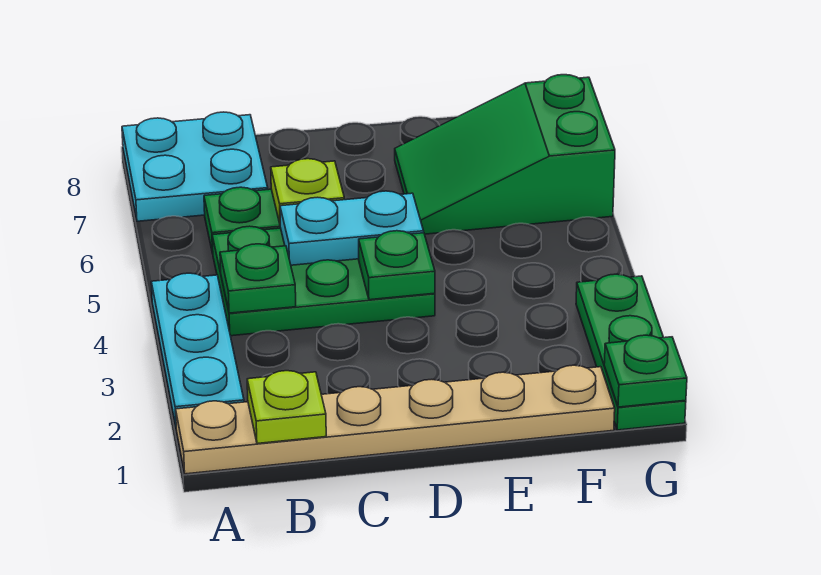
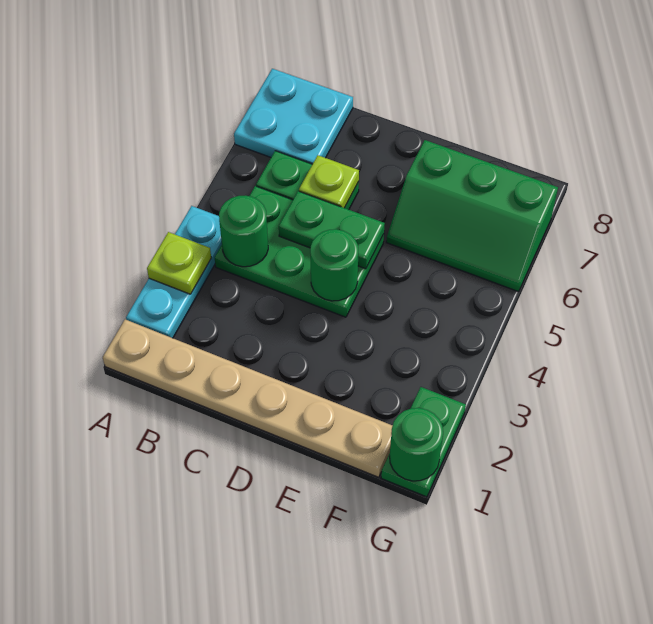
lime 1x1 plate [247,371,326,444] -> lime 1x1 plate moved to [147,232,211,294]
green 1x1 plate [220,244,296,313] -> green 1x1 round brick [219,195,268,267]
cyan 1x2 plate [280,191,424,265] -> green 1x2 plate [279,191,385,269]
green 1x1 plate [359,231,435,300] -> green 1x1 round brick [310,229,358,301]
green 2x3 slope [395,75,615,234] -> green 2x3 slope turned to [386,140,558,292]
green 1x3 plate [576,274,686,430] -> green 1x2 plate [381,387,466,497]
green 1x1 plate [604,335,687,407] -> green 1x1 round brick [390,408,443,481]

